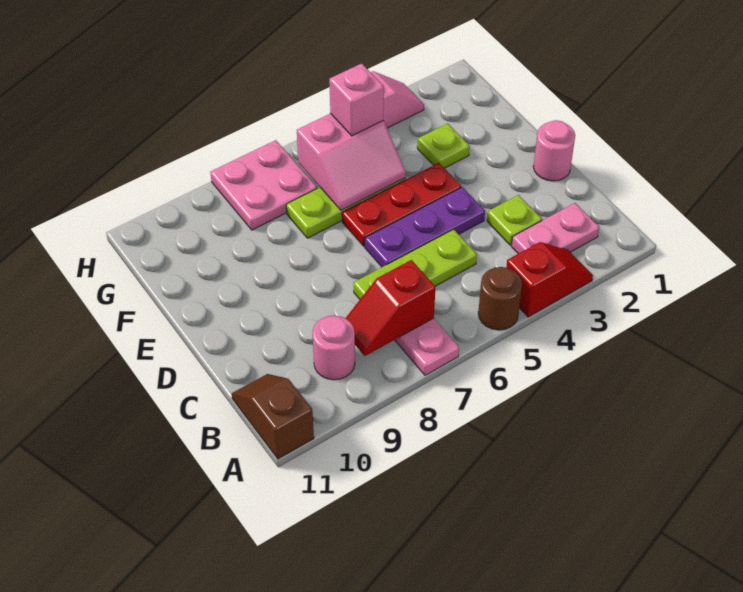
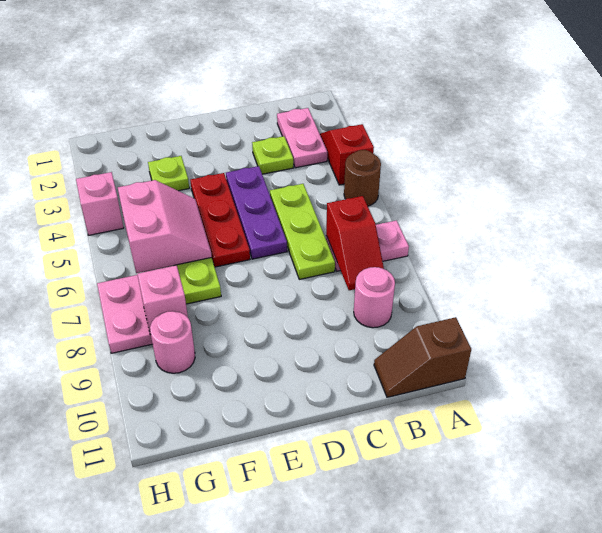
pink 1x1 round brick [533,120,575,181] -> pink 1x1 round brick moved to [150,311,195,373]
pink 1x1 brick [329,63,384,136] -> pink 1x1 brick moved to [137,265,188,335]

